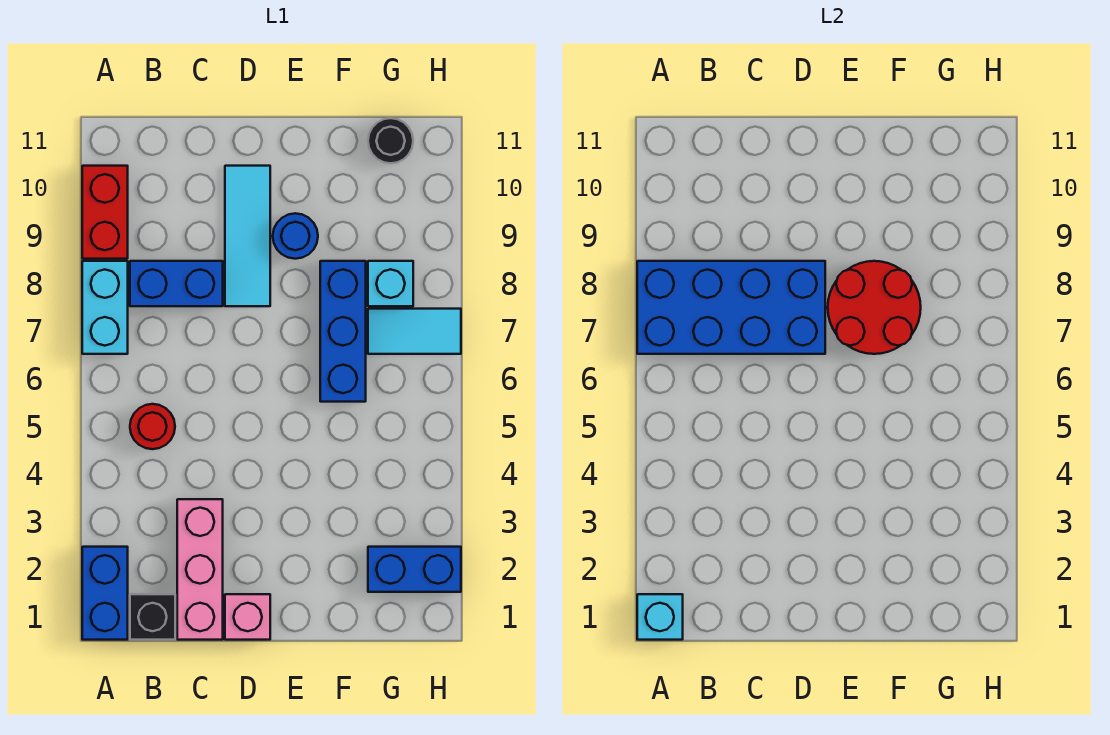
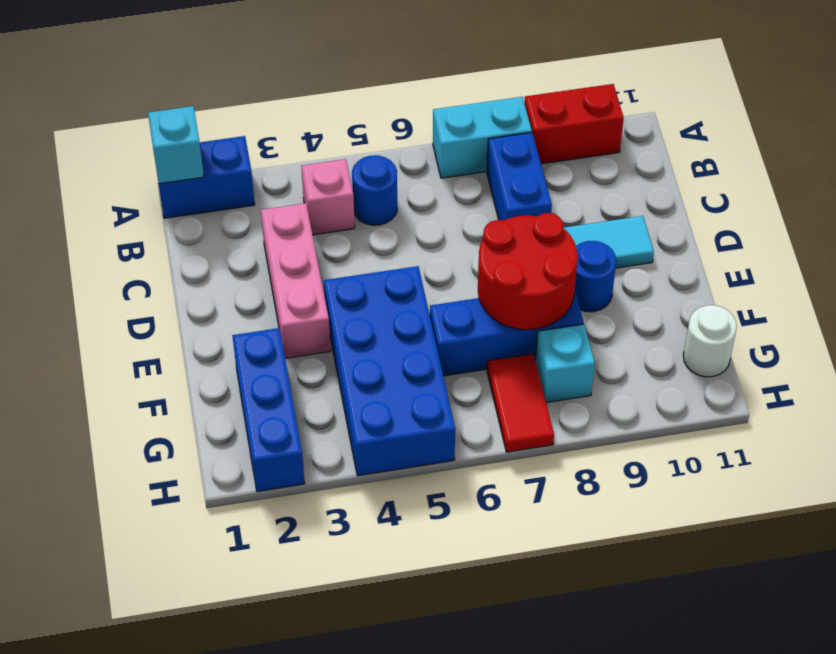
blue 2x4 brick [637,261,825,354] -> blue 2x4 brick moved to [324,266,455,476]
black 1x1 brick [130,594,175,640] -> none
red 1x1 round brick [130,404,175,449] -> blue 1x1 round brick [352,155,397,225]
pink 1x3 brick [177,499,223,640] -> pink 1x3 brick turned to [261,203,331,358]
pink 1x1 brick [225,594,270,640] -> pink 1x1 brick moved to [301,159,355,235]
blue 1x2 brick [368,547,461,592] -> blue 1x3 brick [232,328,305,491]
cyan 1x2 tile [368,309,461,354] -> red 1x2 tile [487,354,554,452]
black 1x1 round brick [368,118,413,163] -> white 1x1 round brick [683,305,737,377]

